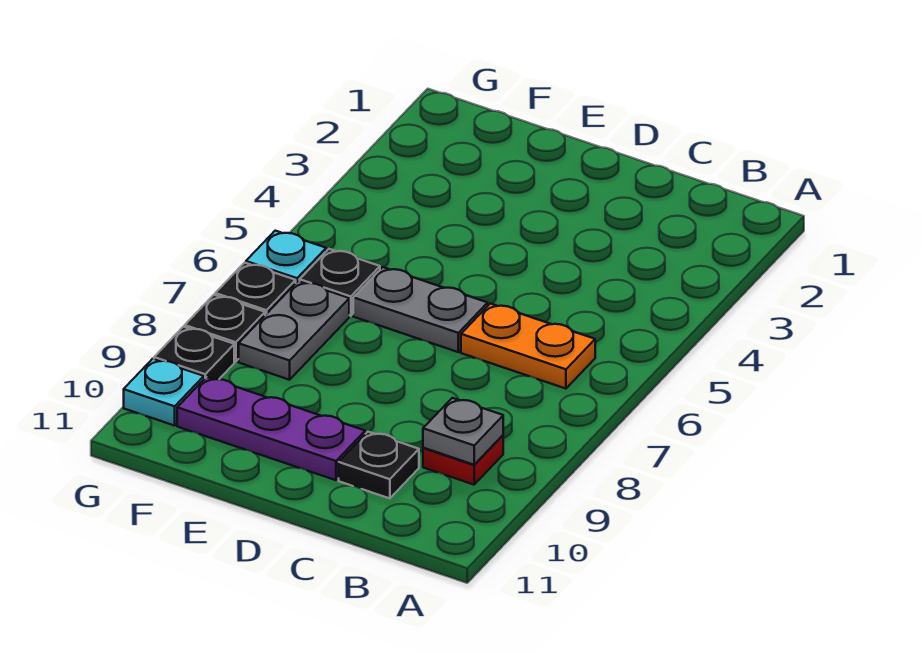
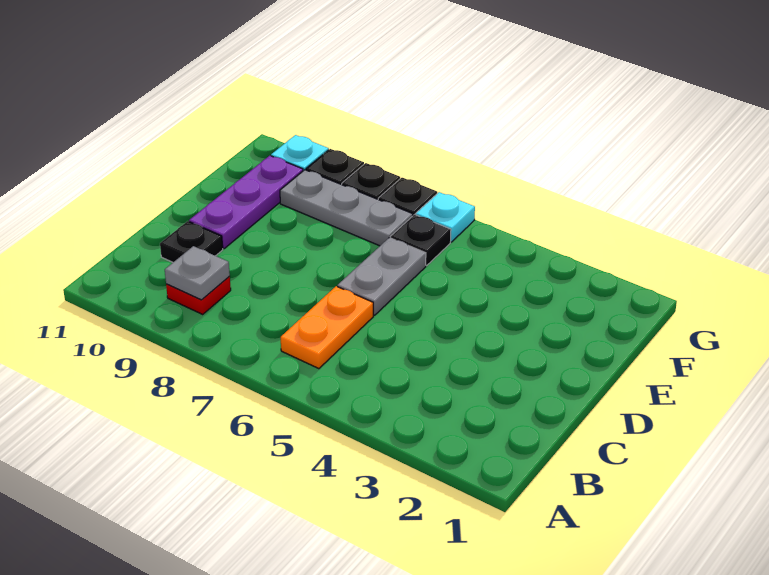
grey 1x2 plate [239,281,349,380] -> grey 1x3 plate [280,170,413,246]

